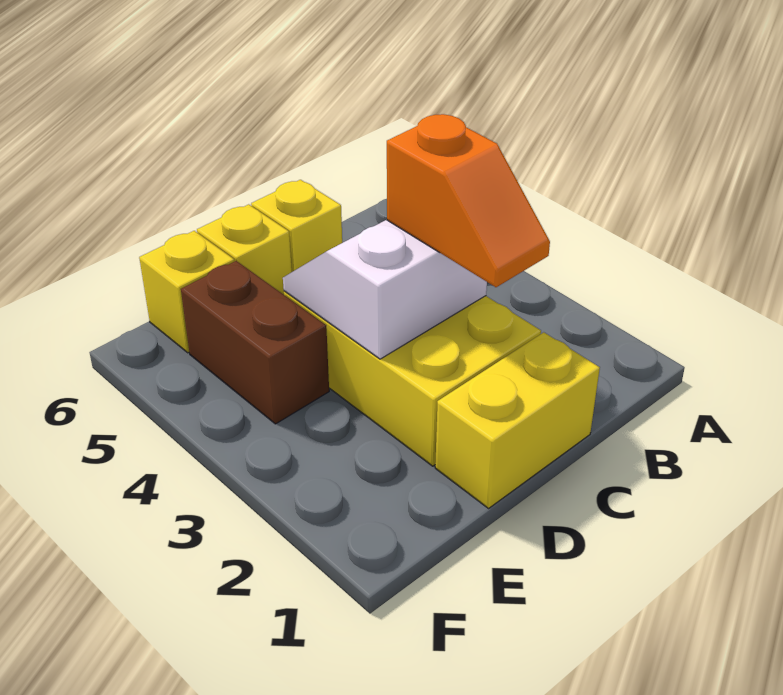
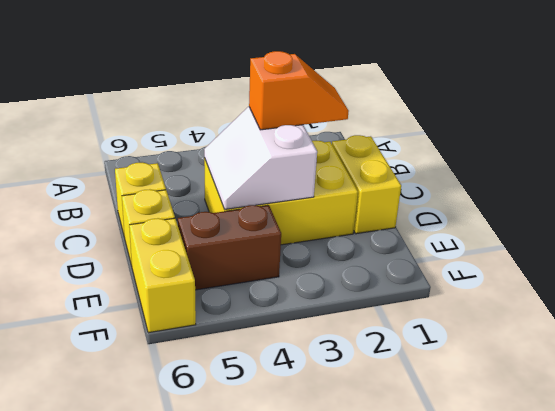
yellow 1x1 brick [139,231,234,353] -> yellow 1x2 brick [129,218,196,333]

